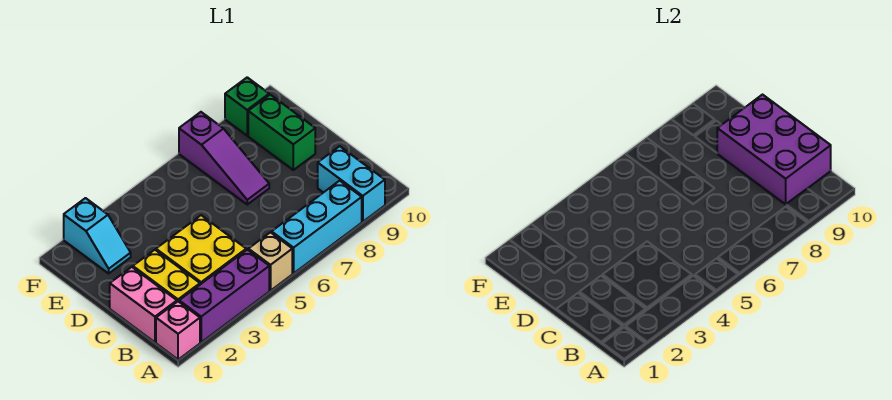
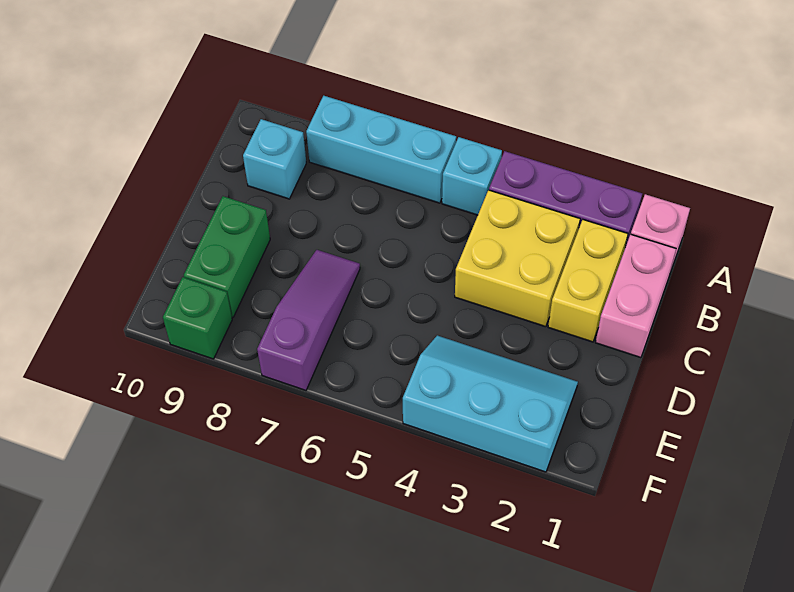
tan 1x1 brick [248,232,292,291] -> cyan 1x1 brick [442,137,502,215]
cyan 1x2 brick [318,146,385,222] -> cyan 1x1 brick [243,119,306,199]
purple 2x3 brick [717,95,831,204] -> none
cyan 1x2 slope [64,198,131,273] -> cyan 2x3 slope [403,335,578,472]

